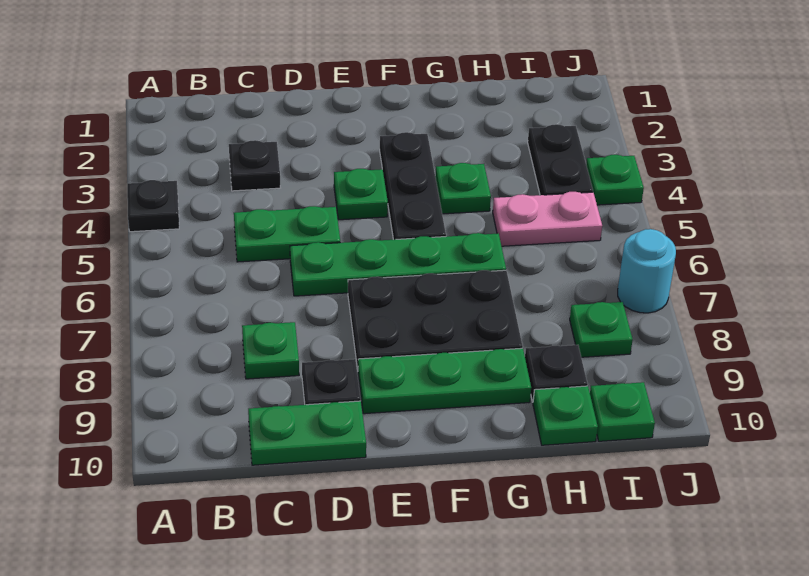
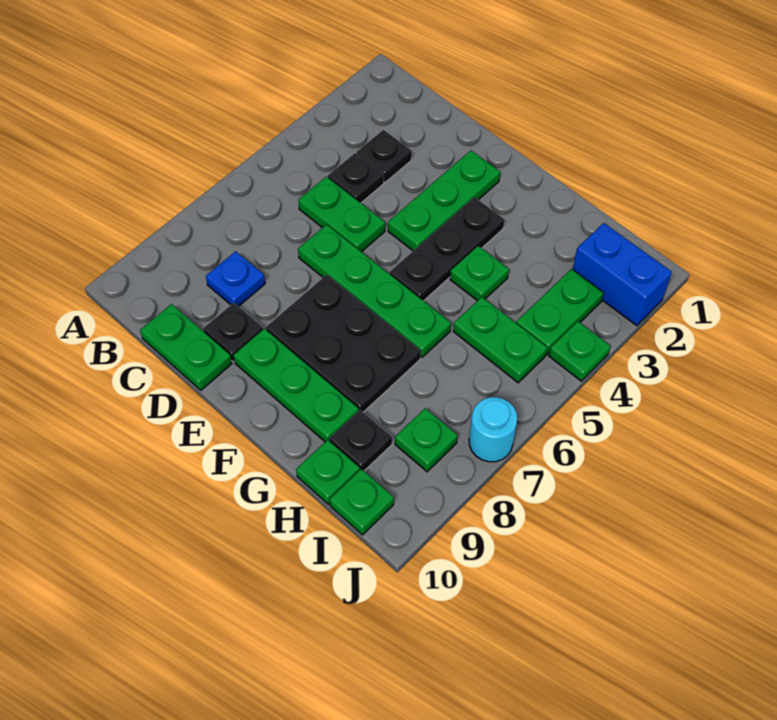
black 1x1 plate [127,180,179,232] -> black 1x1 plate moved to [328,153,384,203]
green 1x1 plate [242,322,299,379] -> blue 1x1 plate [206,251,265,307]
green 1x1 plate [334,169,388,220] -> green 1x3 plate [388,151,500,251]
pink 1x2 plate [493,192,602,246] -> green 1x2 plate [453,297,547,383]
none -> blue 1x2 brick [573,223,672,326]
black 1x2 plate [528,124,593,195] -> green 1x2 plate [516,269,604,354]

